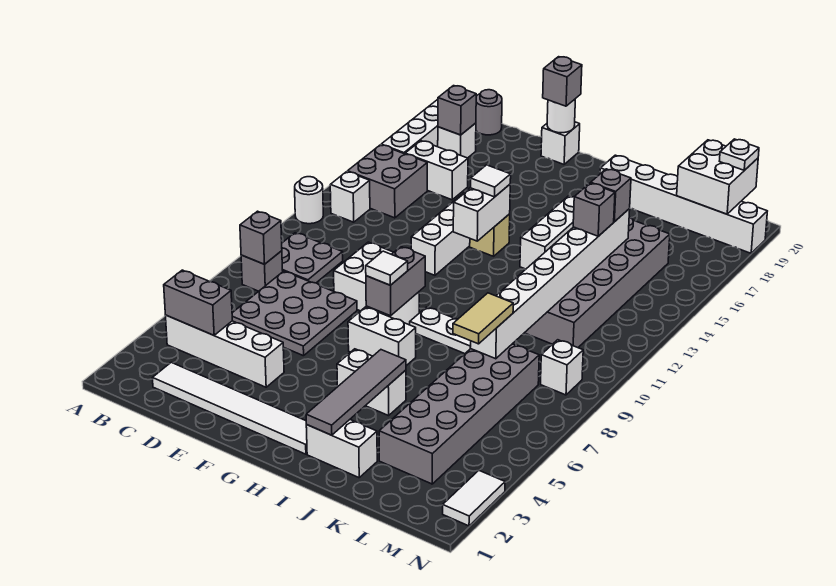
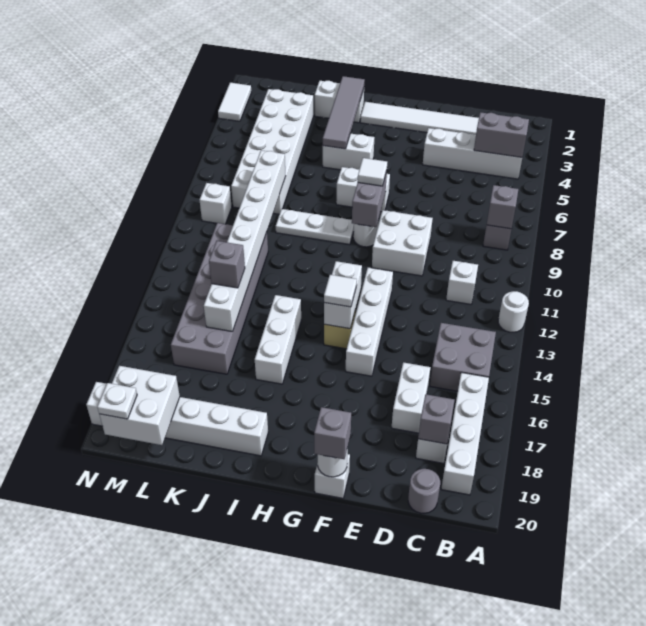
grey 2x2 plate [282,233,343,283] -> none
white 1x1 brick [330,172,370,222] -> white 1x1 brick moved to [446,261,478,304]
grey 3x3 plate [232,271,357,356] -> none
white 1x2 brick [405,141,468,200] -> white 1x2 brick turned to [392,362,431,433]
grey 2x6 brick [379,344,539,484] -> white 2x6 brick [231,89,313,214]
tan 1x2 tile [453,293,513,344] -> none
grey 1x1 brick [591,169,631,222] -> none

